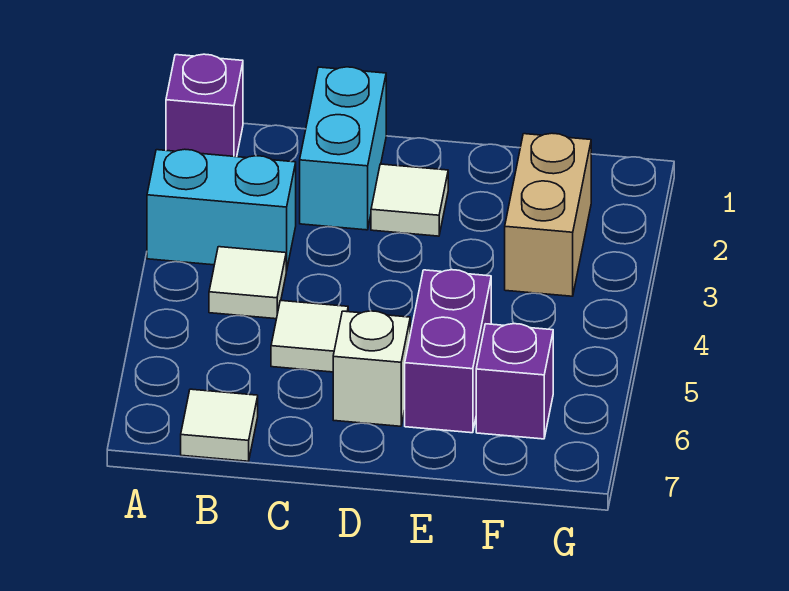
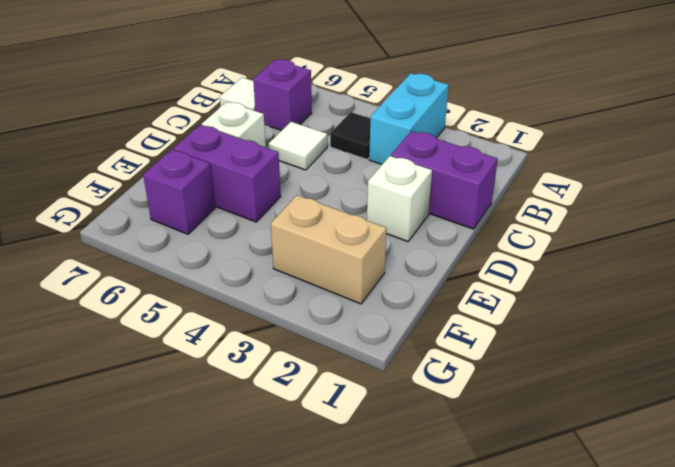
purple 1x1 brick [166,54,243,157] -> purple 1x1 brick moved to [253,60,312,131]
white 1x1 tile [209,247,286,319] -> black 1x1 tile [330,112,370,159]
cyan 1x2 brick [300,67,386,230] -> purple 1x2 brick [391,131,498,229]
white 1x1 tile [371,164,448,236] -> white 1x1 brick [367,156,432,242]

